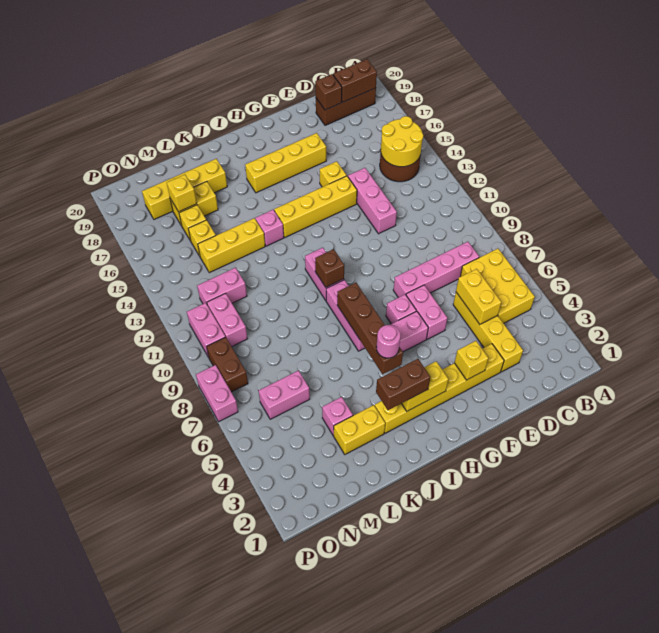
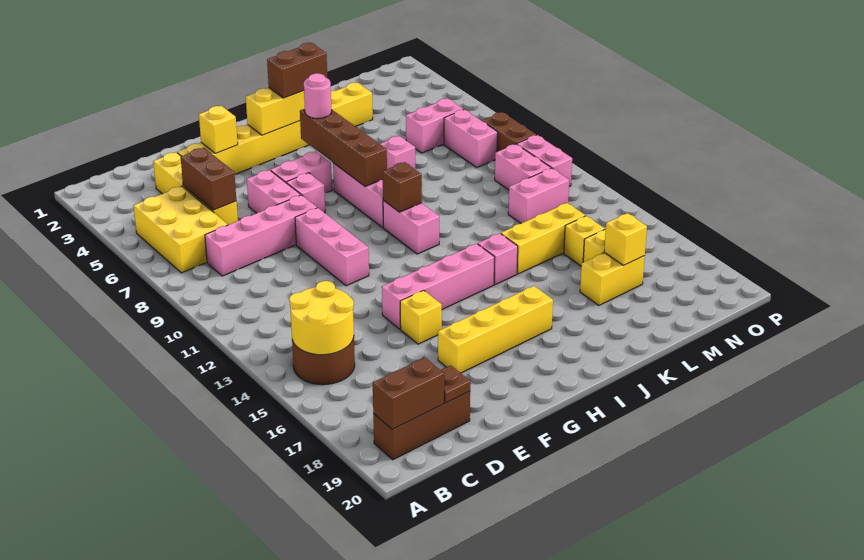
yellow 1x2 brick [456,269,501,324] -> brown 1x2 brick [181,148,236,210]
brown 1x1 brick [315,74,342,110] -> brown 1x1 plate [441,366,470,403]
pink 1x3 brick [348,168,397,234] -> pink 1x3 brick moved to [295,208,369,286]
yellow 1x4 brick [274,176,357,237] -> pink 1x4 brick [382,244,495,329]
yellow 1x4 brick [142,159,227,219] -> none
pink 1x1 brick [322,397,353,436] -> pink 1x1 brick moved to [380,136,415,169]
pink 1x2 brick [196,365,238,422] -> pink 1x2 brick moved to [444,109,498,167]

